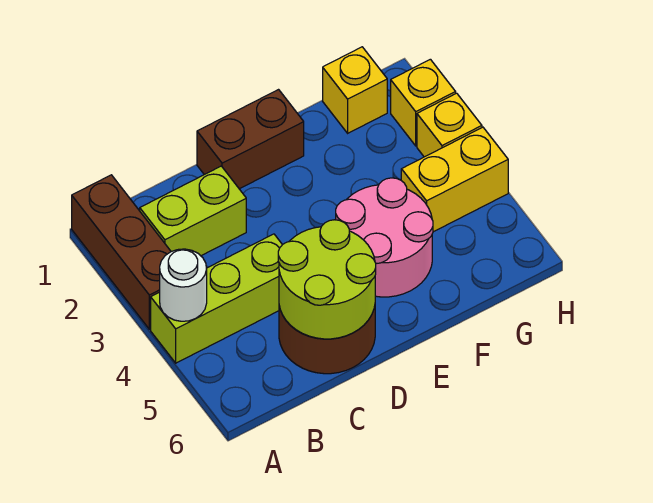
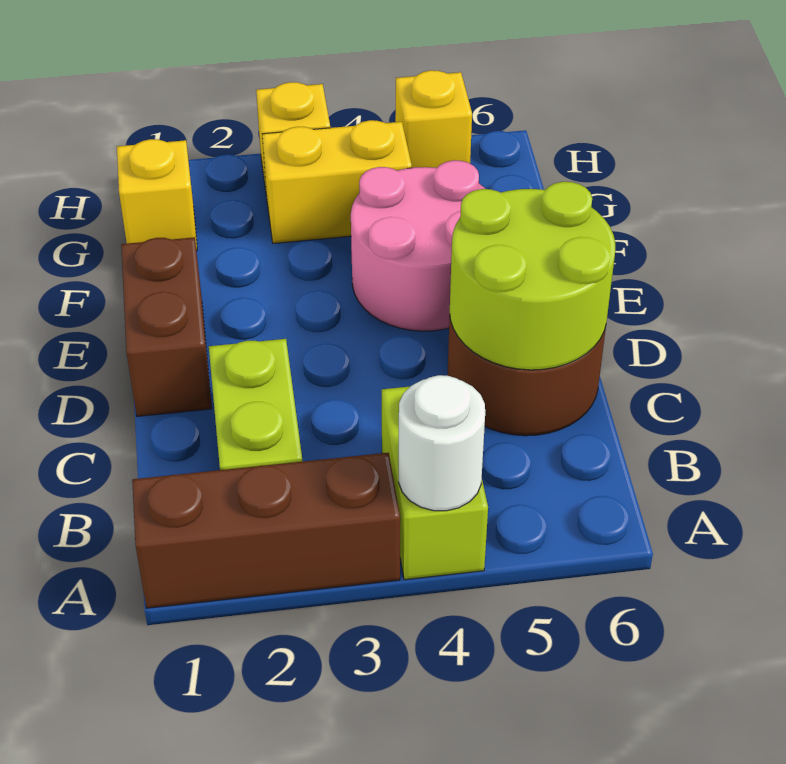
lime 1x3 brick [151,234,282,363] -> lime 1x2 brick [382,386,488,580]
yellow 1x2 brick [401,127,508,232] -> yellow 1x2 brick turned to [262,120,412,243]
yellow 1x1 brick [391,59,456,146] -> yellow 1x1 brick moved to [395,70,472,168]

